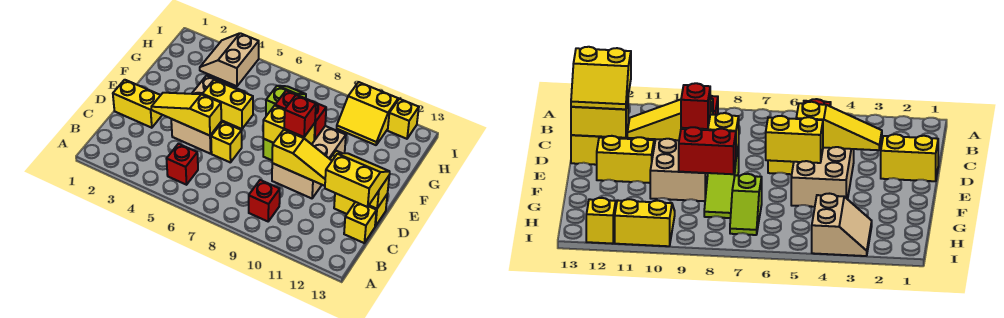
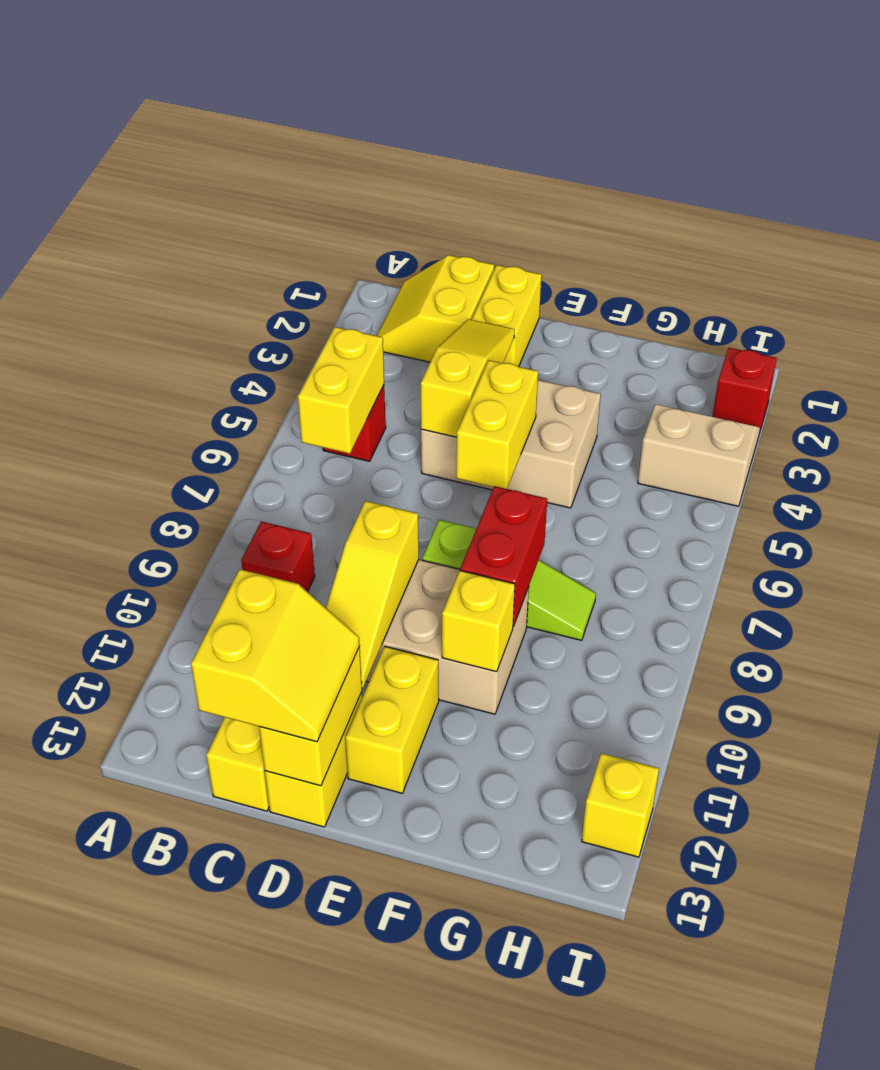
yellow 1x1 brick [211,122,242,163] -> yellow 1x1 brick moved to [442,571,515,672]
yellow 1x2 brick [263,106,315,144] -> yellow 1x2 brick moved to [298,327,384,454]
red 1x1 brick [284,95,316,137] -> red 1x1 brick moved to [713,348,777,430]
lime 1x2 slope [266,86,306,116] -> none
yellow 2x2 slope [337,82,398,145] -> yellow 2x2 slope moved to [377,255,494,362]

